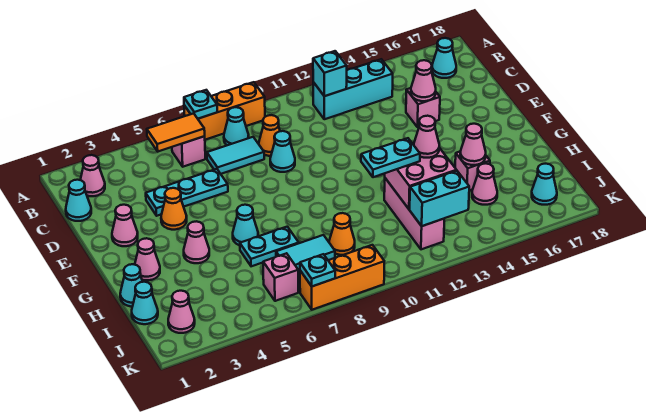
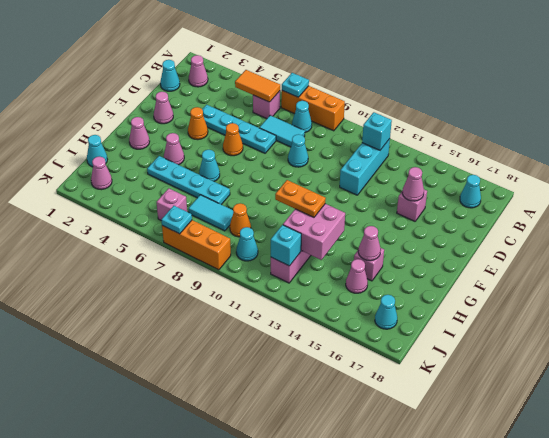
cyan 1x3 brick [313,59,393,119] -> cyan 1x3 brick turned to [340,139,390,195]
orange 1x1 cone [259,115,280,156] -> orange 1x1 cone moved to [223,123,243,156]
cyan 1x3 plate [146,169,228,216] -> cyan 1x4 plate [202,105,276,153]
cyan 1x1 cone [120,264,143,307] -> cyan 1x1 cone moved to [236,227,258,261]
cyan 1x2 plate [240,227,299,266] -> cyan 1x4 plate [147,156,230,205]
cyan 1x2 plate [361,138,420,177] -> orange 1x2 plate [275,180,326,217]
pink 1x1 cone [414,116,439,158] -> none
cyan 1x2 brick [410,171,469,226] -> cyan 1x1 brick [271,225,301,266]

